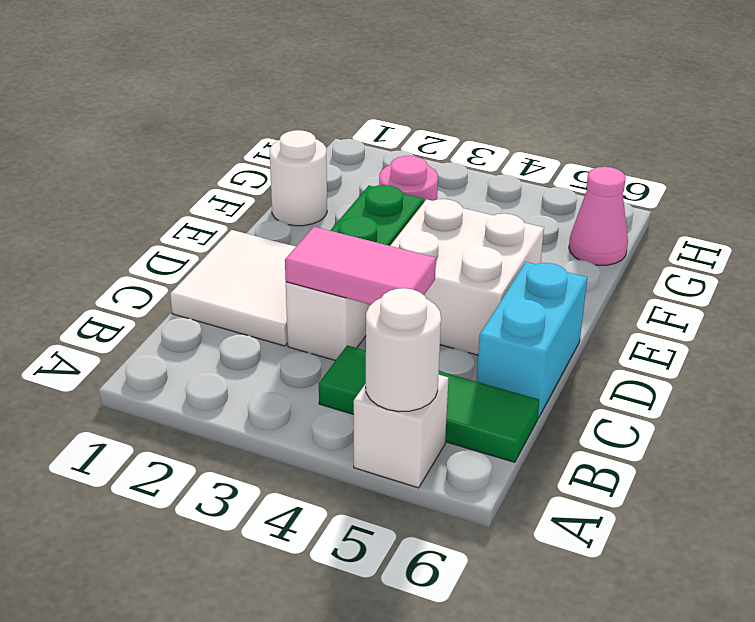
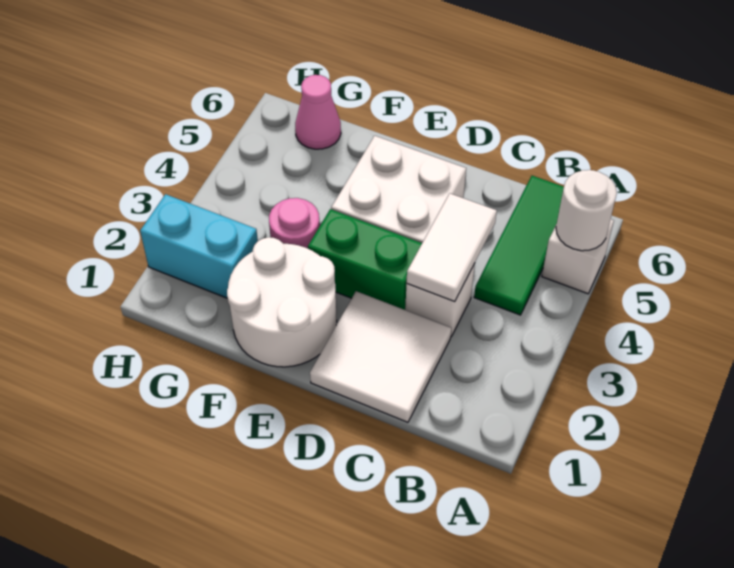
pink 1x2 tile [285,227,436,305] -> white 1x2 tile [407,193,497,302]
cyan 1x2 brick [476,262,587,418] -> cyan 1x2 brick moved to [140,194,258,298]
white 1x1 round brick [270,130,327,226] -> white 2x2 round brick [227,237,337,367]

